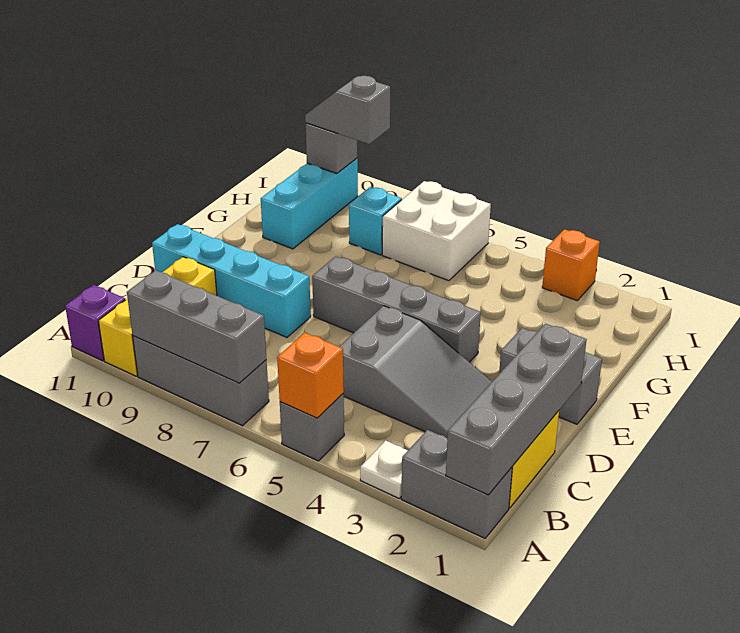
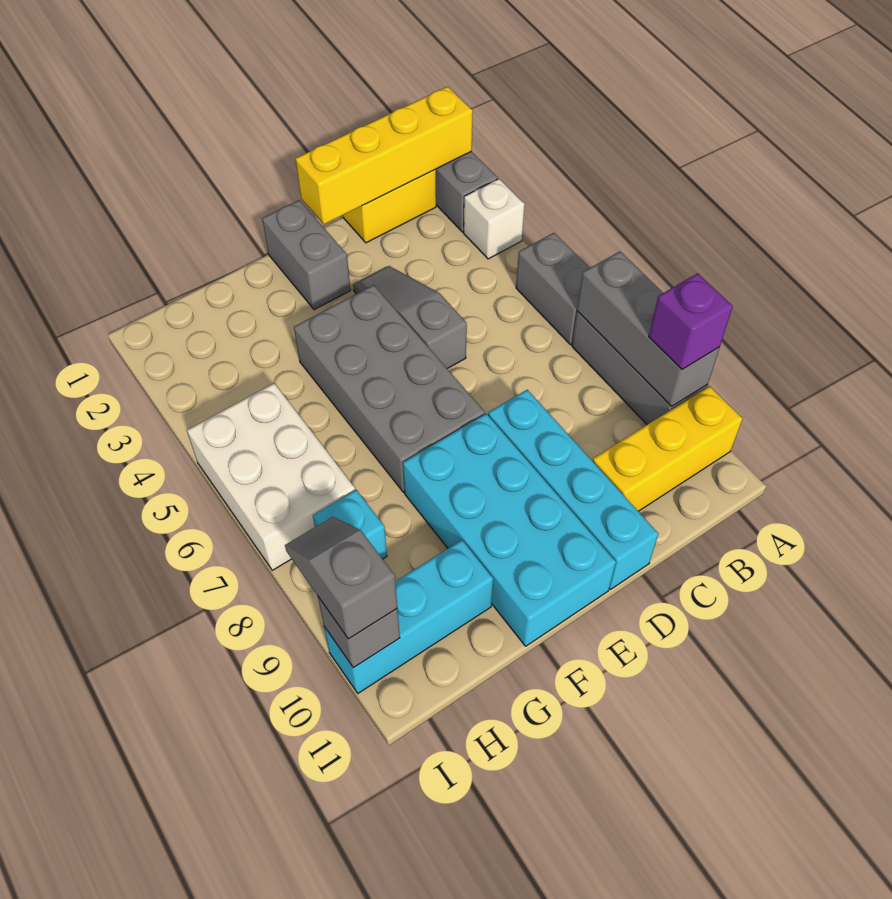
grey 1x4 brick [446,324,587,495] -> yellow 1x4 brick [296,87,473,224]
white 1x1 plate [360,441,408,498] -> white 1x1 brick [464,179,525,259]
grey 1x1 brick [280,394,344,461] -> grey 1x2 brick [516,233,589,345]
orange 1x1 brick [277,333,344,418] -> none
purple 1x1 brick [65,285,125,361] -> purple 1x1 brick moved to [649,273,733,370]
grey 2x3 slope [339,306,492,438] -> grey 1x3 slope [353,266,467,369]
grey 1x4 brick [312,256,481,362] -> grey 2x4 brick [294,285,485,492]
none -> cyan 2x4 brick [403,414,616,646]
white 2x2 brick [382,181,491,281] -> white 2x3 brick [187,383,355,570]
orange 1x1 brick [542,229,600,300] -> none
grey 1x2 slope [305,76,390,144] -> grey 1x2 slope turned to [285,517,397,639]

